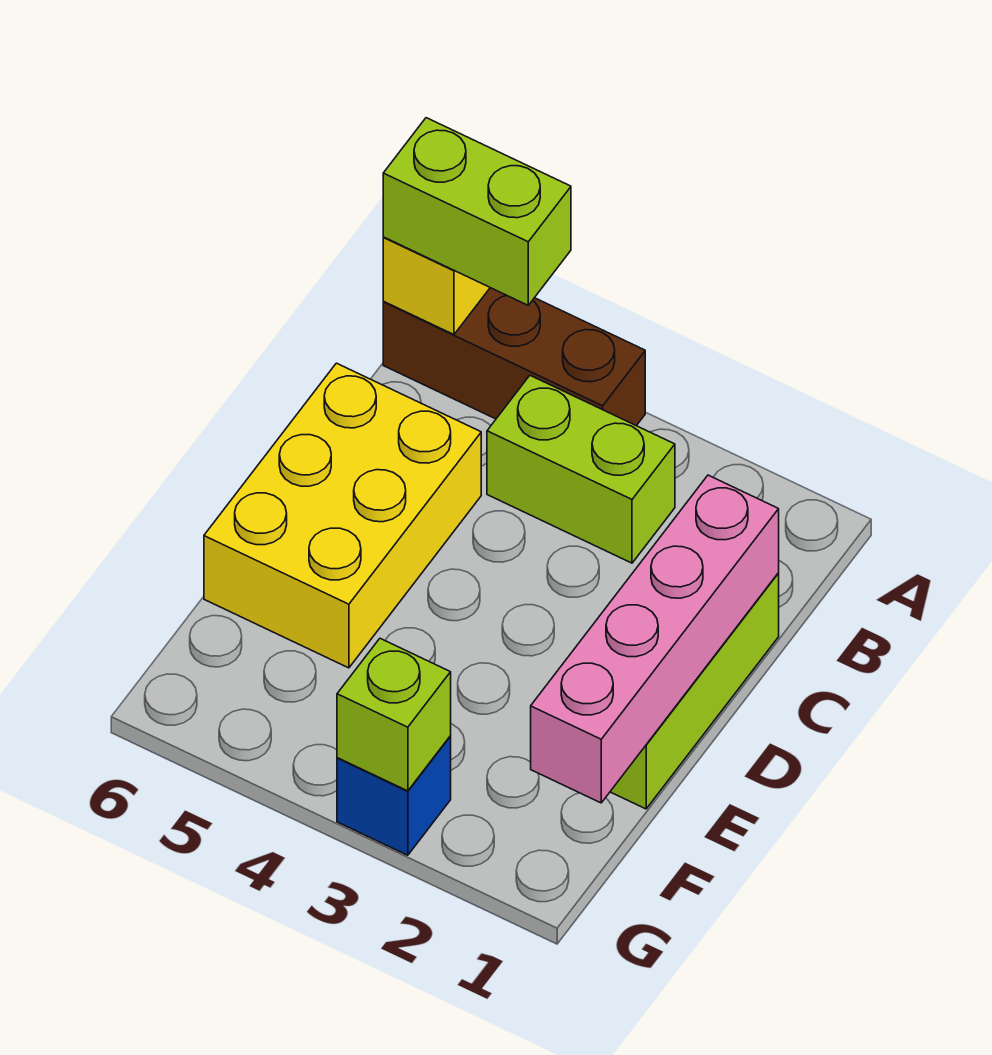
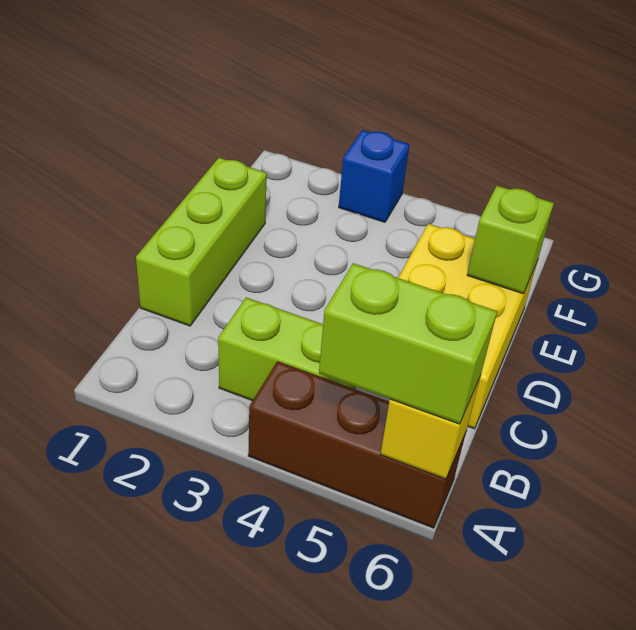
pink 1x4 brick [531,475,779,803] -> none
lime 1x1 brick [337,638,451,791] -> lime 1x1 brick moved to [467,186,554,294]

